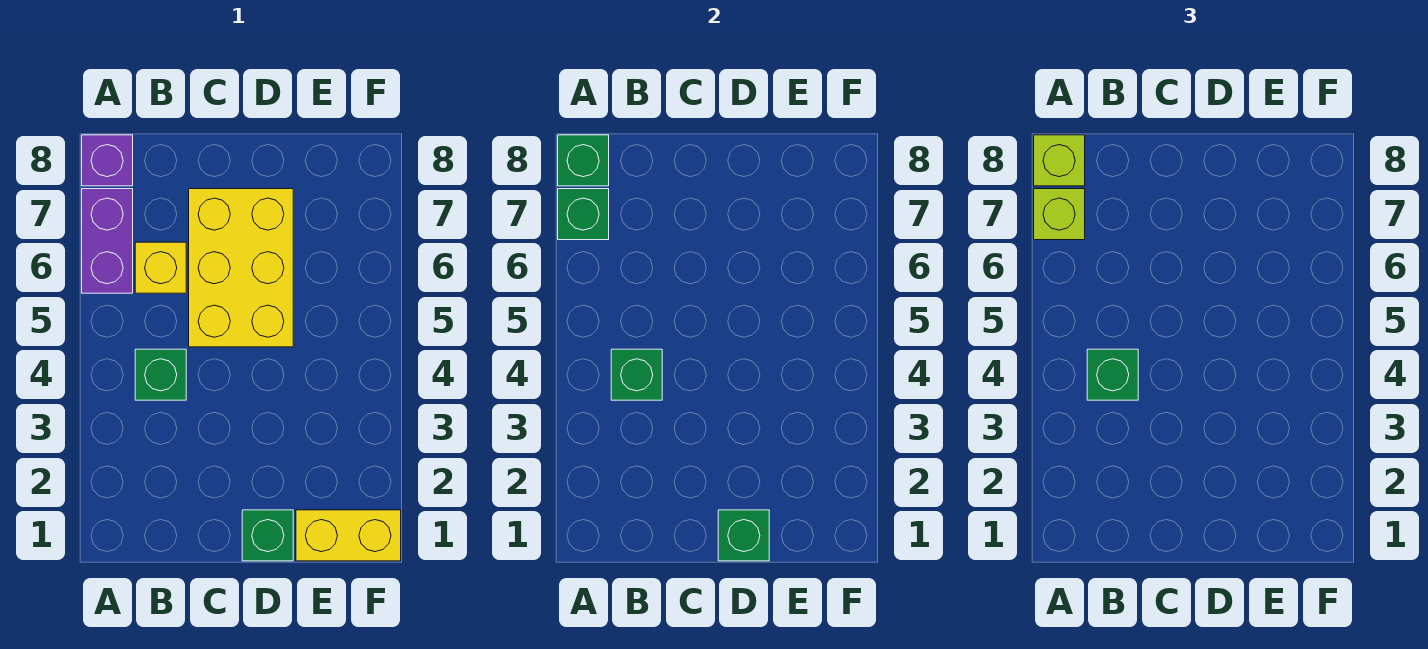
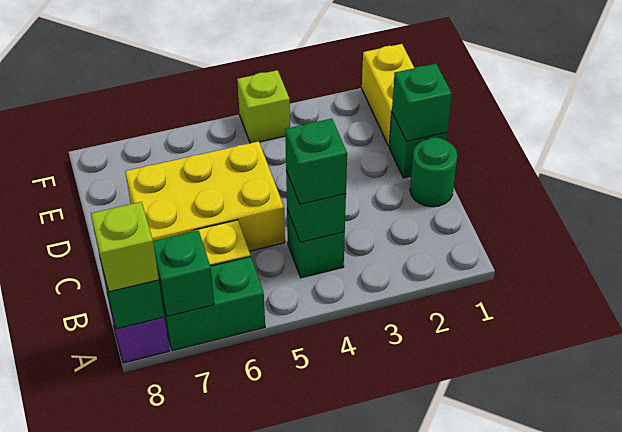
purple 1x2 brick [82,189,133,293] -> green 1x2 brick [162,257,265,351]
lime 1x1 brick [1034,189,1085,240] -> lime 1x1 brick moved to [237,70,290,143]
none -> green 1x1 round brick [410,137,458,207]

